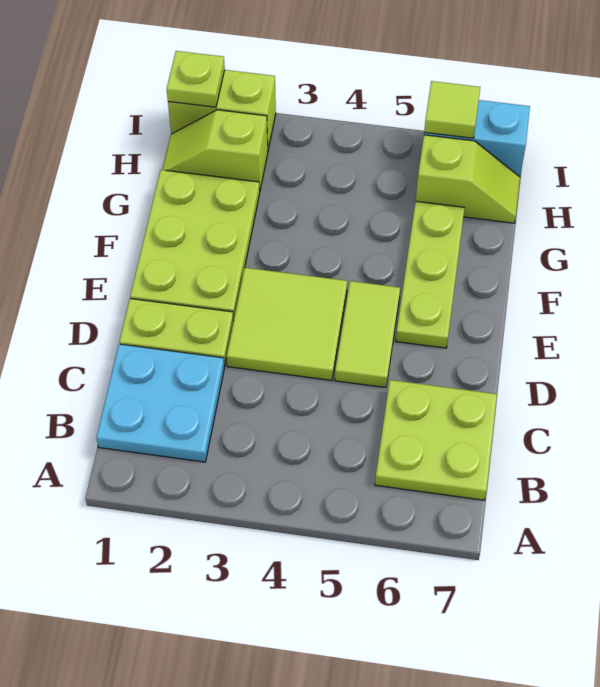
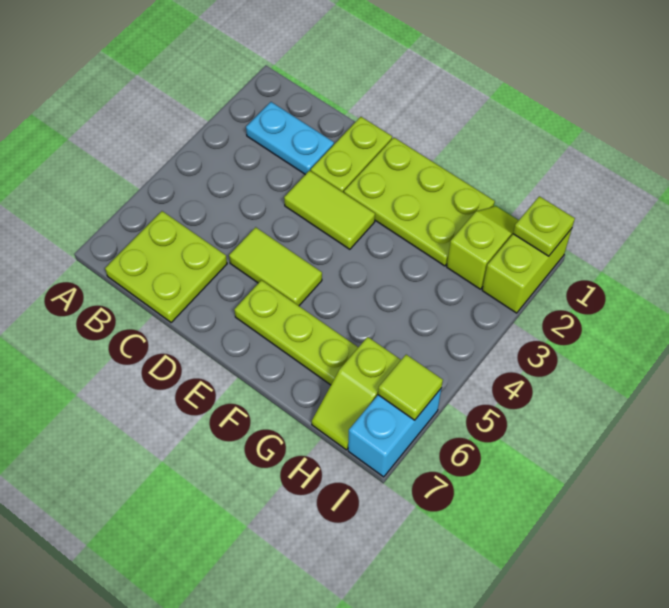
cyan 2x2 plate [96,344,224,462] -> cyan 1x2 plate [246,102,334,175]
lime 2x2 tile [227,268,347,380] -> lime 1x2 tile [284,170,375,249]

